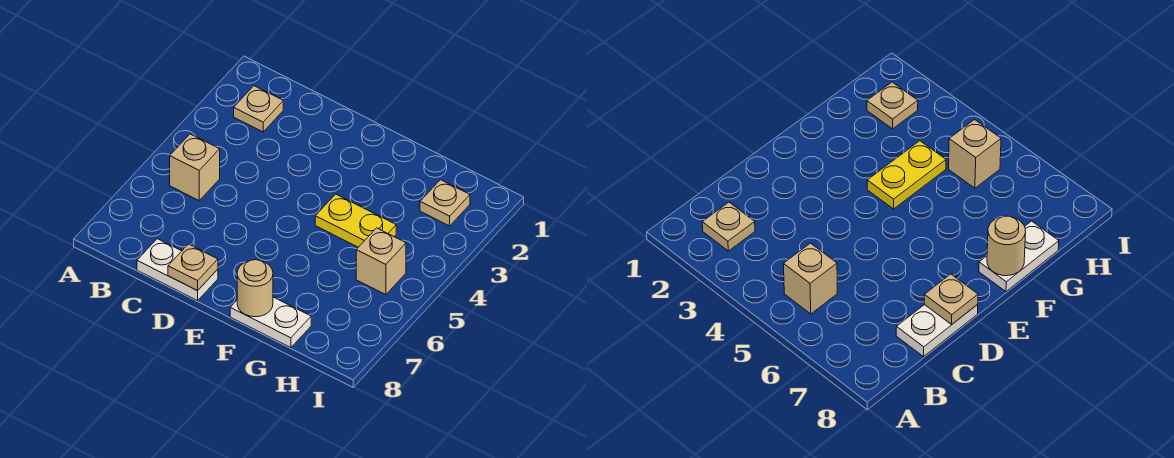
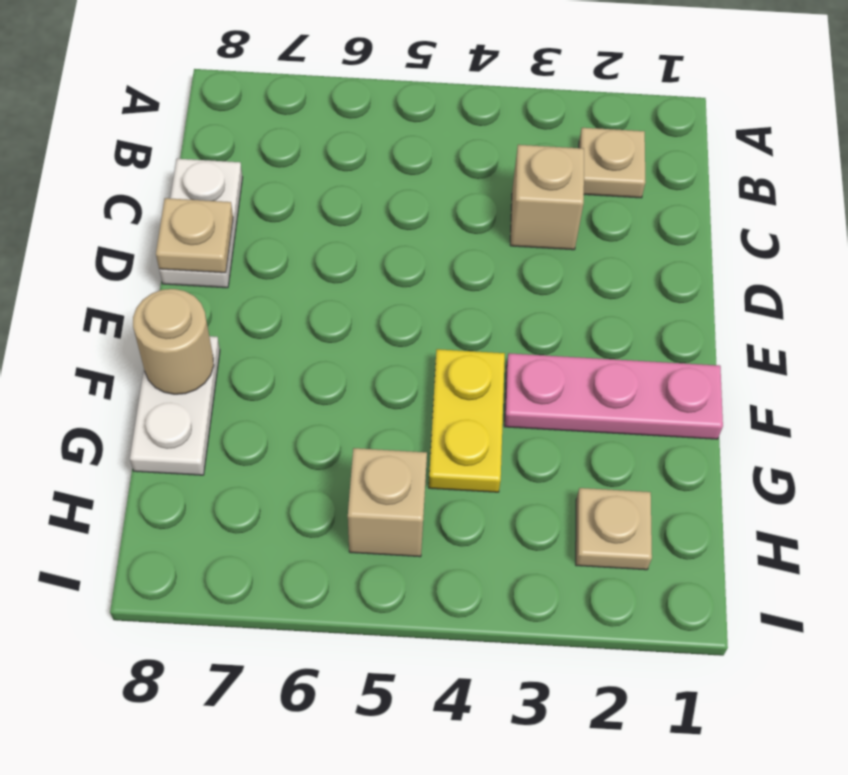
tan 1x1 brick [170,134,220,200] -> tan 1x1 brick moved to [510,145,584,250]
none -> pink 1x3 plate [504,353,723,439]

